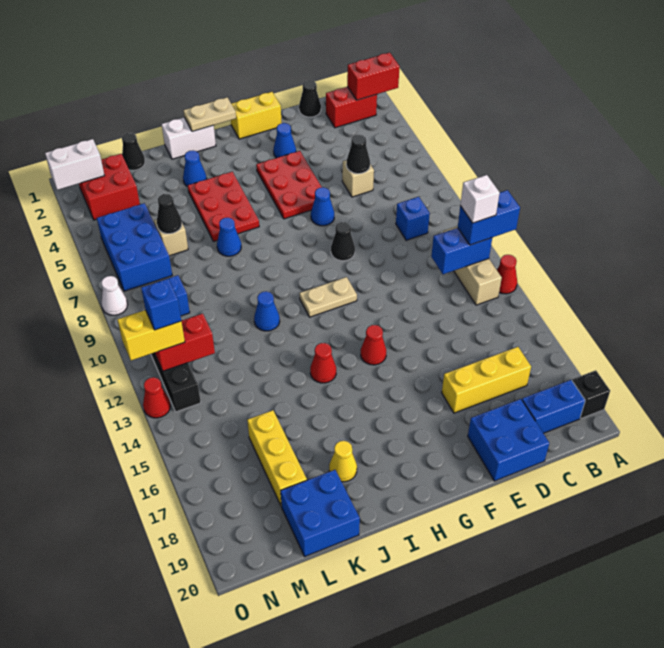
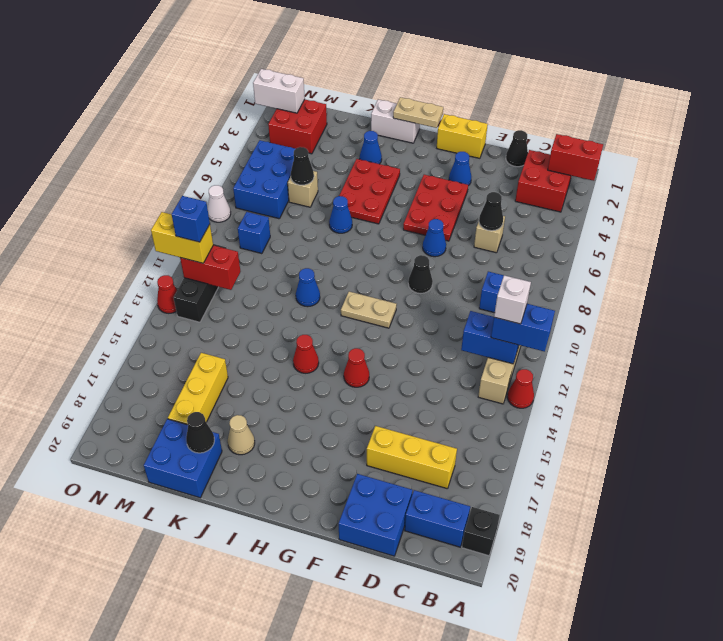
red 1x2 brick [326,87,377,128] -> red 2x2 brick [515,150,571,212]
yellow 1x1 cone [329,441,357,482] -> tan 1x1 cone [228,415,255,455]
black 1x1 cone [122,133,145,170] -> black 1x1 cone moved to [186,412,214,453]

